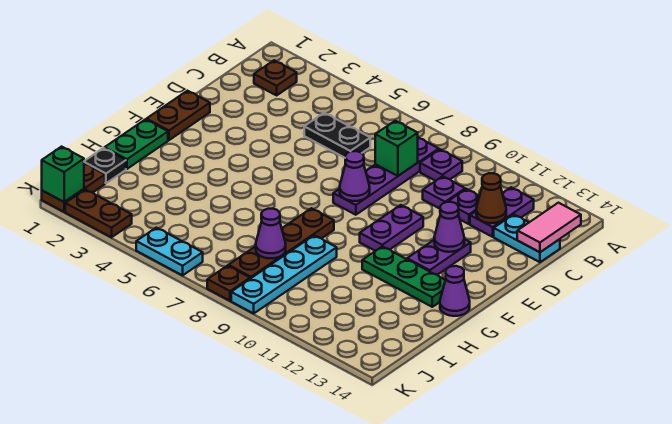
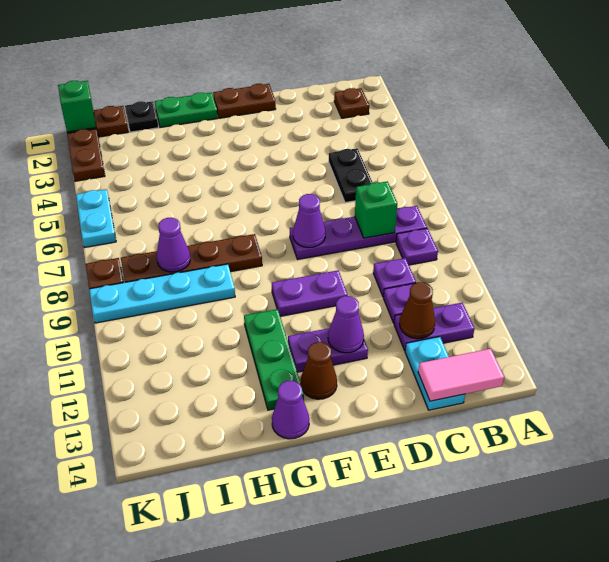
none -> brown 1x1 cone [301,342,337,399]

